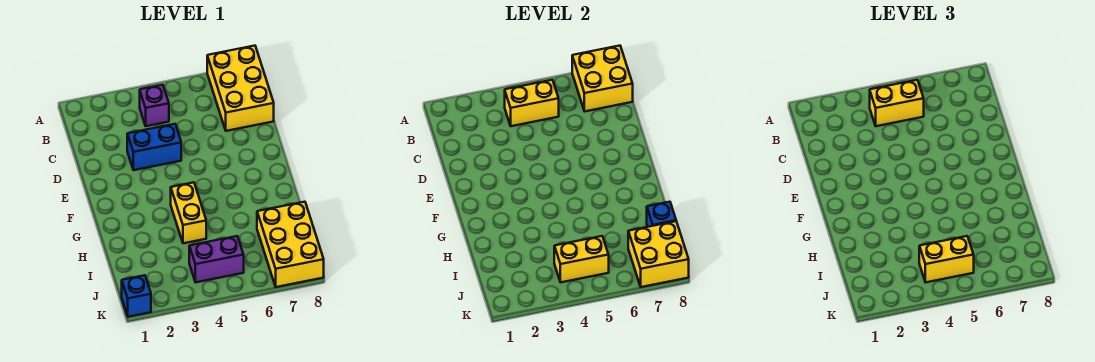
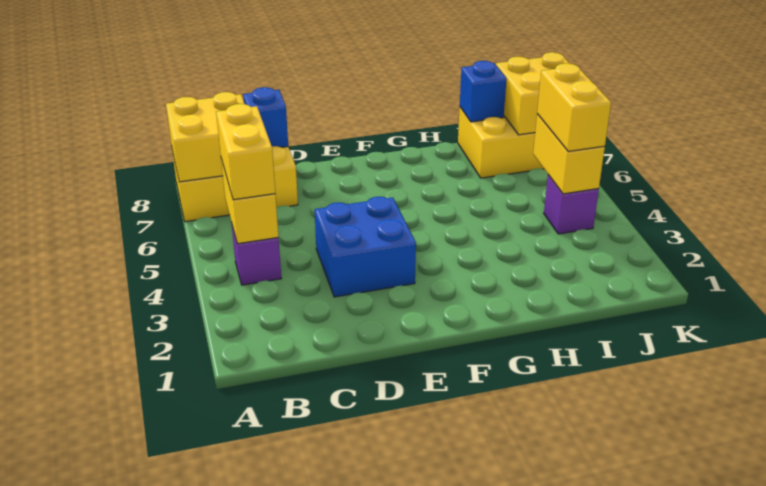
blue 1x2 brick [127,124,181,170] -> blue 2x2 brick [315,197,416,297]
yellow 1x2 brick [171,182,206,243] -> none
purple 1x2 brick [189,236,244,282] -> purple 1x1 brick [544,175,599,234]
blue 1x1 brick [122,275,151,317] -> blue 1x1 brick moved to [243,87,288,147]

